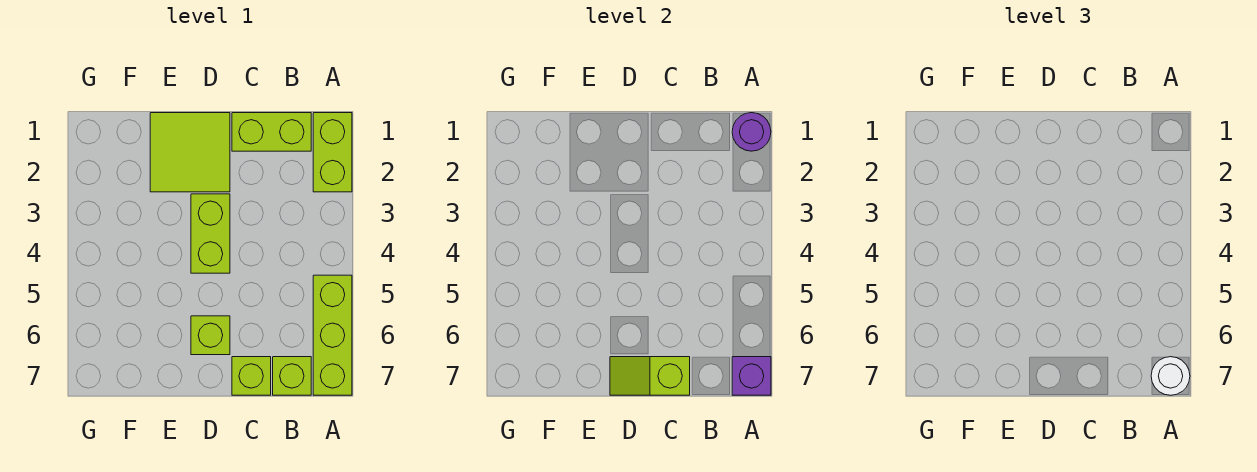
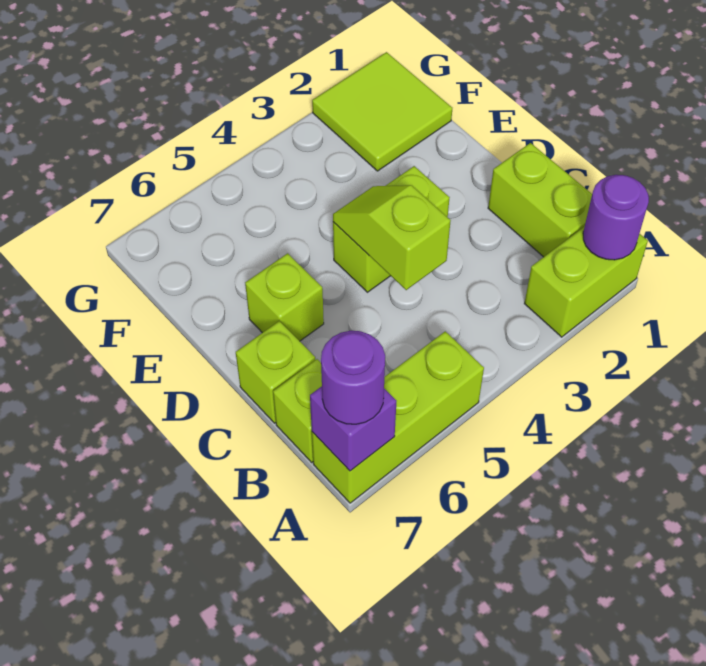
white 1x1 round brick [1151,357,1190,395] -> purple 1x1 round brick [321,331,385,424]
lime 1x2 slope [610,357,690,395] -> lime 1x2 slope moved to [333,185,451,290]
lime 2x2 tile [150,113,230,192] -> lime 2x2 tile moved to [312,52,452,171]

